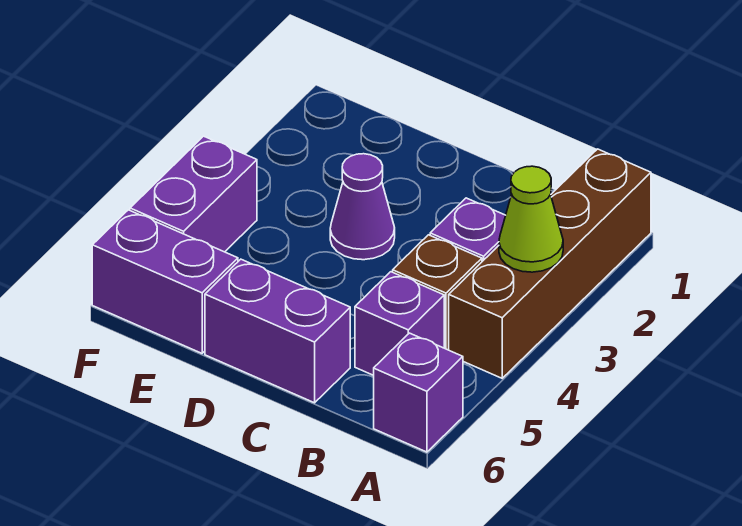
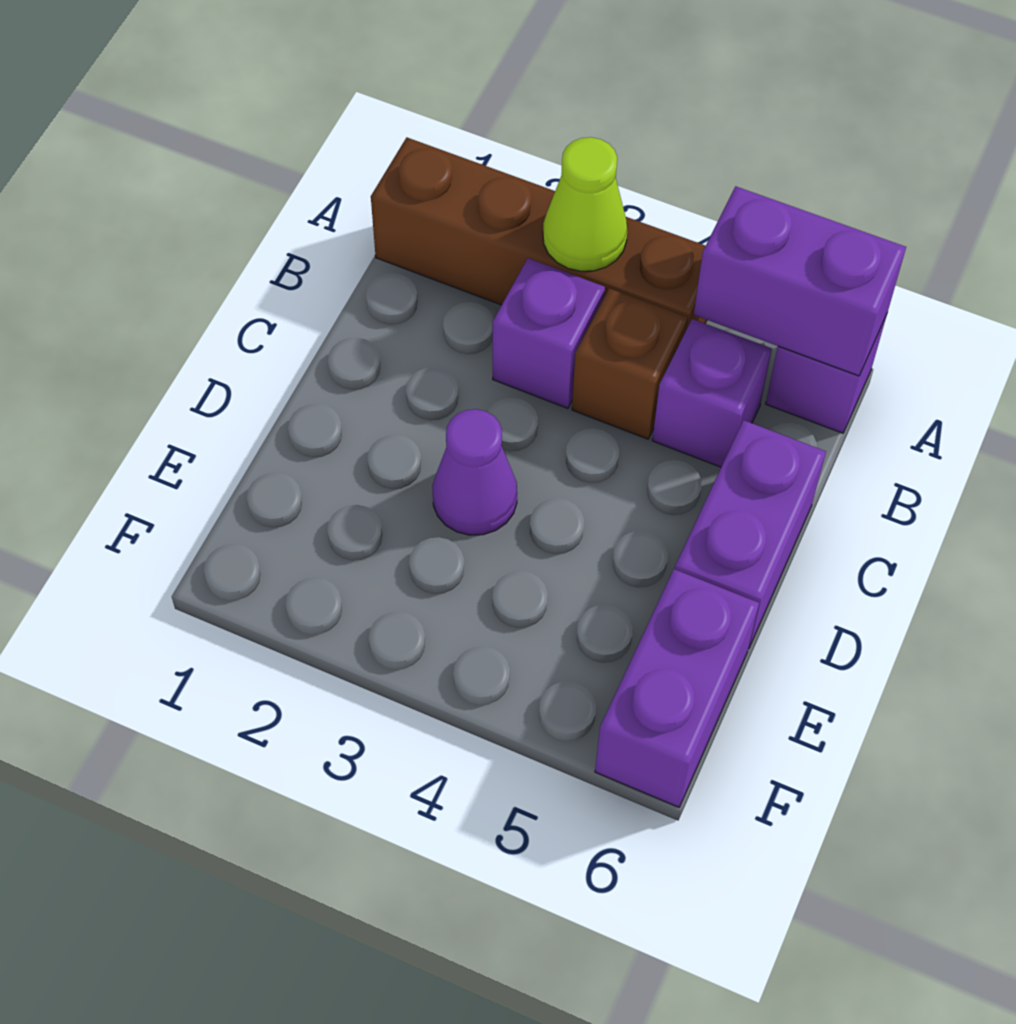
purple 1x2 brick [130,136,257,252] -> purple 1x2 brick moved to [694,186,906,376]

